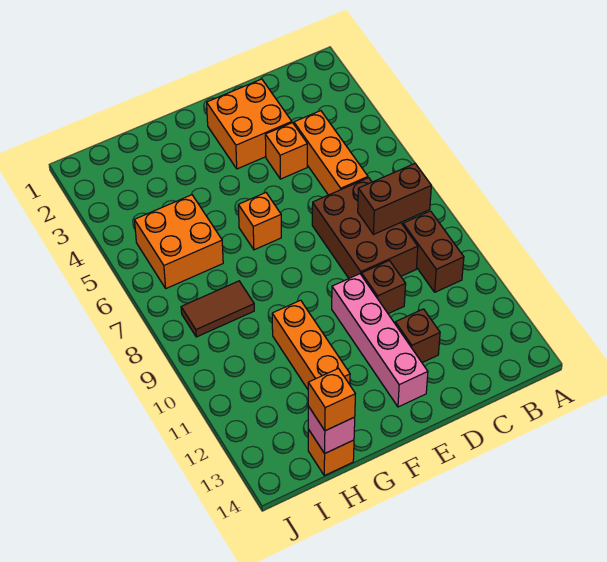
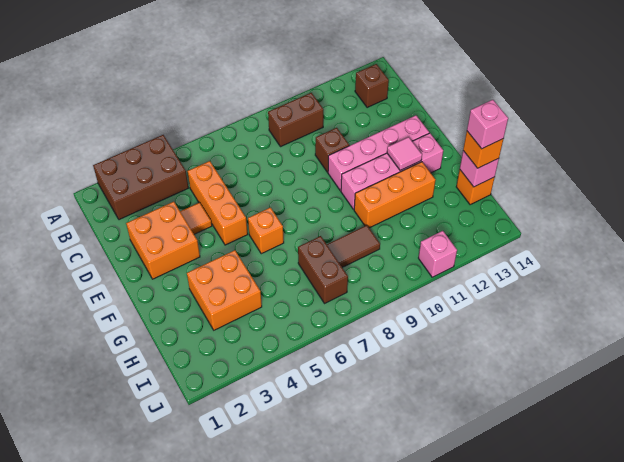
brown 1x2 brick [358,164,431,234] -> brown 1x2 brick moved to [298,236,348,303]
orange 1x3 brick [294,111,368,195] -> orange 1x3 brick turned to [187,161,248,245]
brown 2x3 brick [312,178,418,278] -> brown 2x3 brick moved to [93,135,188,220]
orange 1x1 brick [265,123,307,179] -> orange 1x1 tile [180,203,212,234]
brown 1x1 brick [395,309,440,363] -> brown 1x1 brick moved to [355,64,389,108]
none -> pink 1x4 brick [341,133,443,209]
none -> pink 1x1 tile [387,137,422,170]
orange 2x2 brick [134,195,223,288] -> orange 2x2 brick moved to [187,250,262,330]
brown 1x2 tile [181,281,254,337] -> brown 1x2 tile turned to [327,225,380,267]
none -> pink 1x1 brick [467,100,508,149]
none -> pink 1x1 brick [419,231,457,277]

